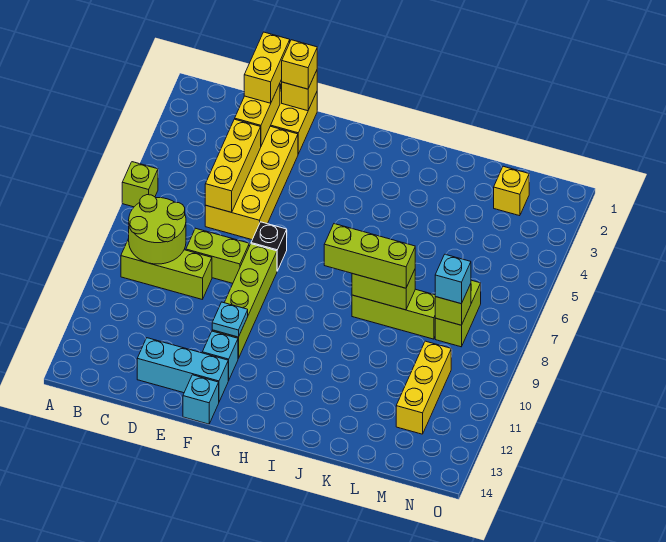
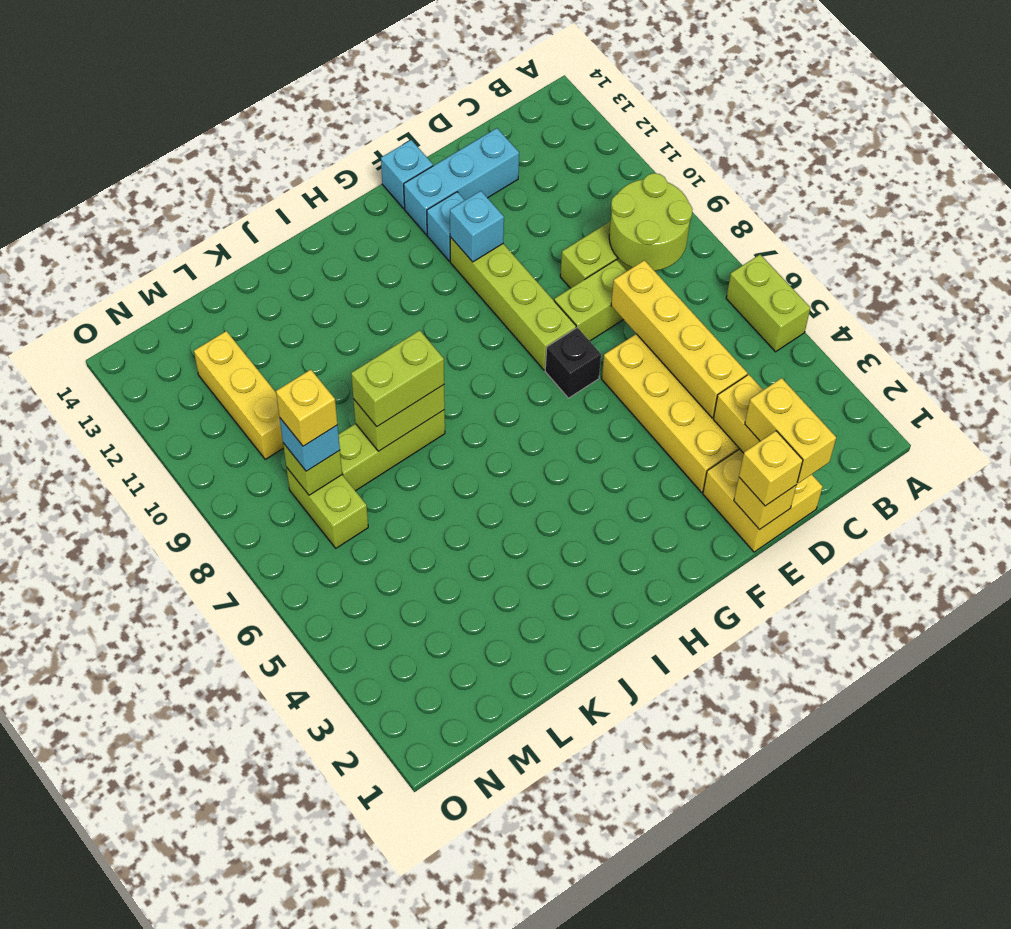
lime 1x1 brick [122,162,158,207] -> lime 1x2 brick [726,255,810,352]
yellow 1x3 brick [205,119,261,212] -> yellow 1x4 brick [611,260,747,418]
cyan 1x1 plate [212,302,248,337] -> cyan 1x1 brick [450,191,504,262]
lime 1x3 brick [324,224,415,288] -> lime 1x2 brick [351,330,444,426]
yellow 1x1 brick [494,166,529,216] -> yellow 1x1 brick moved to [276,370,337,446]

